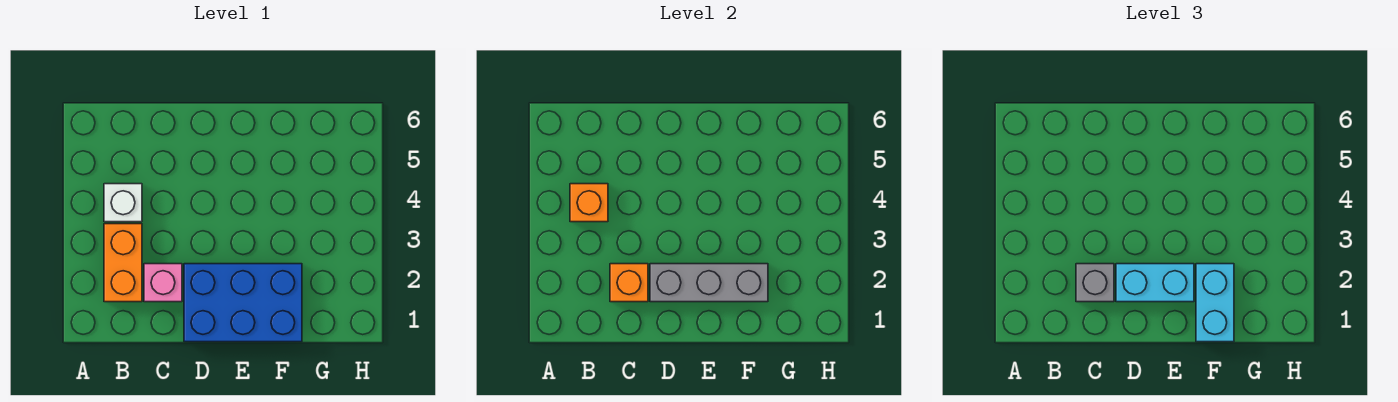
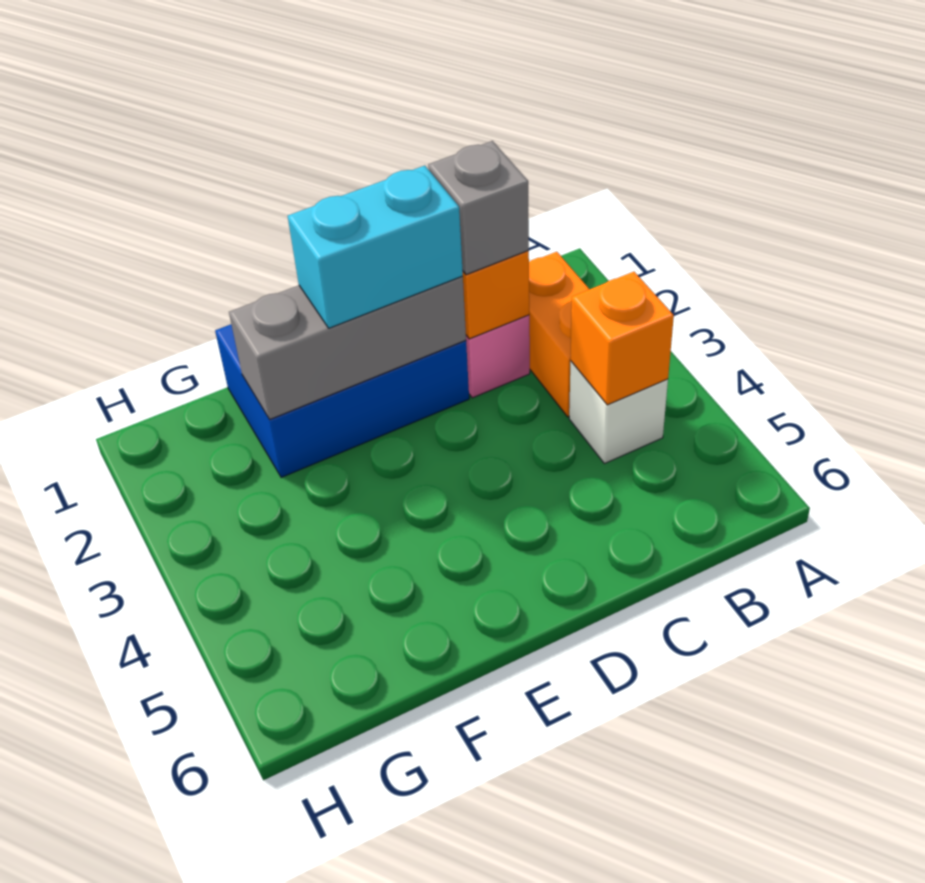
cyan 1x2 brick [1196,264,1234,342] -> none

